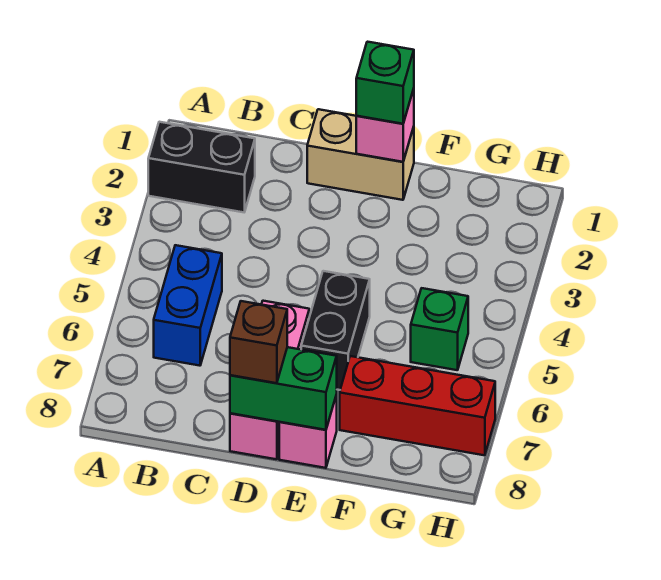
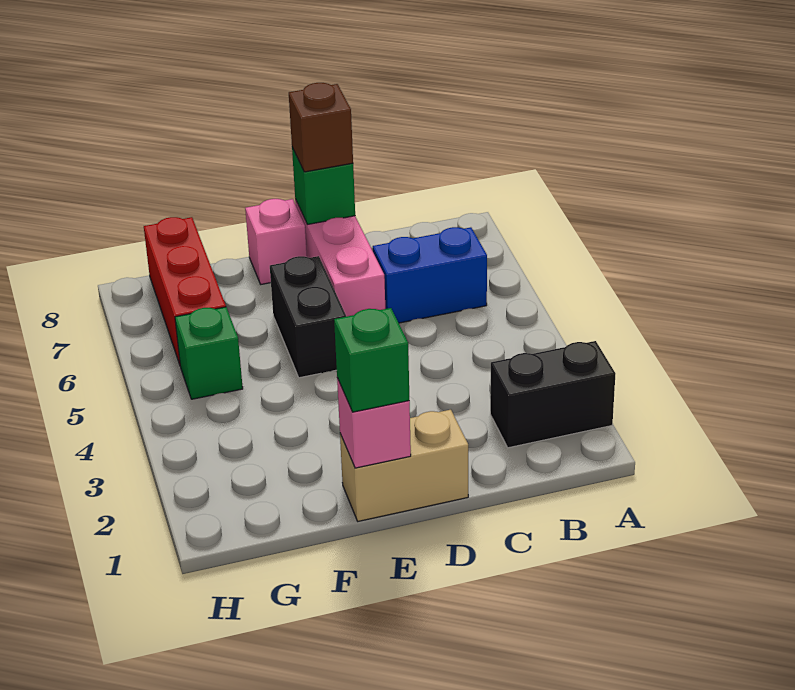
blue 1x2 brick [154,245,222,366] -> blue 1x2 brick turned to [373,227,487,323]
green 1x2 brick [230,347,337,430] -> green 1x1 brick [292,147,355,225]
red 1x3 brick [340,356,495,455] -> red 1x3 brick turned to [144,217,226,365]

